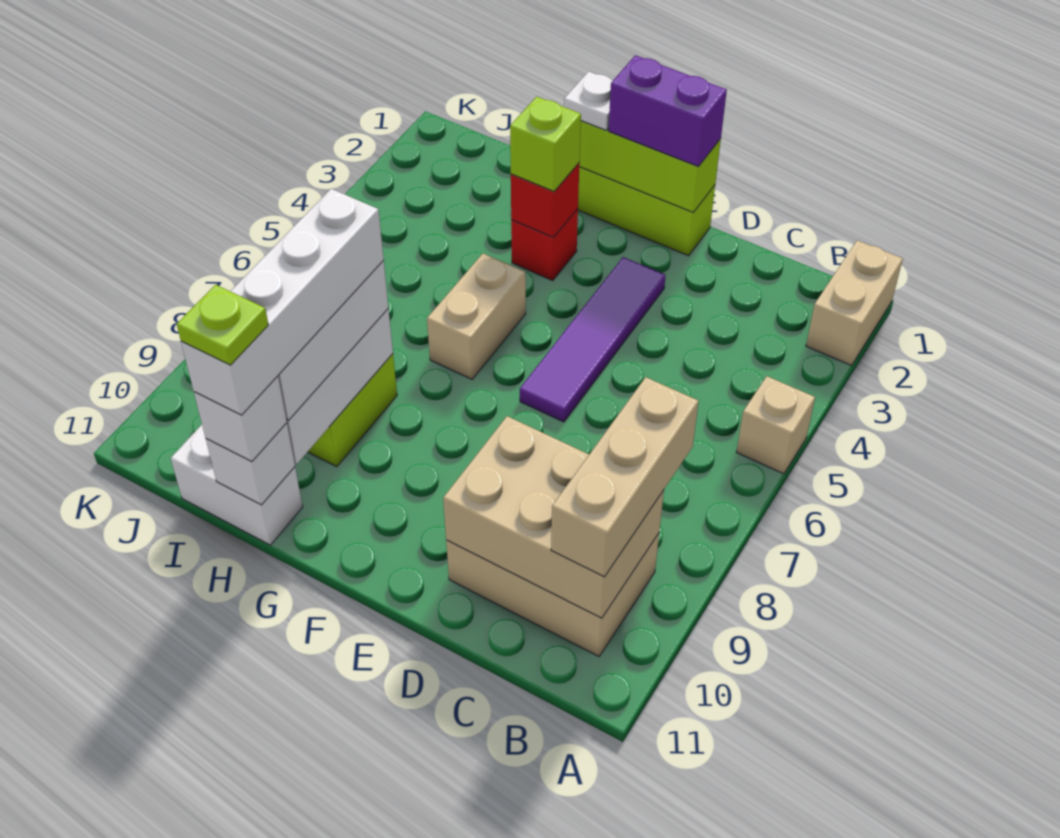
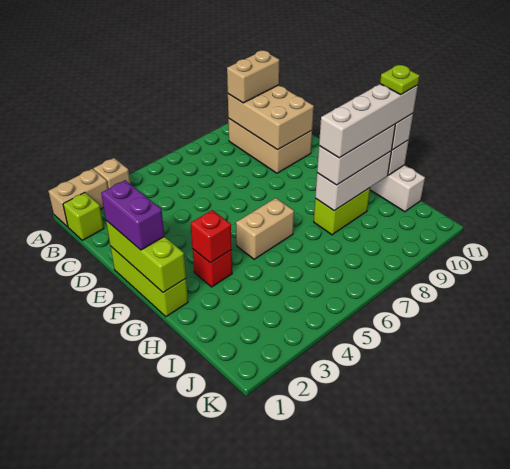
tan 1x1 brick [737,376,815,474] -> tan 1x1 brick moved to [94,158,130,189]
tan 1x3 brick [551,377,699,577] -> tan 1x2 brick [227,51,279,103]
purple 1x4 tile [520,257,666,422] -> none
white 1x1 plate [564,71,613,130] -> none
lime 1x1 brick [510,97,581,191] -> lime 1x1 brick moved to [63,193,104,240]

